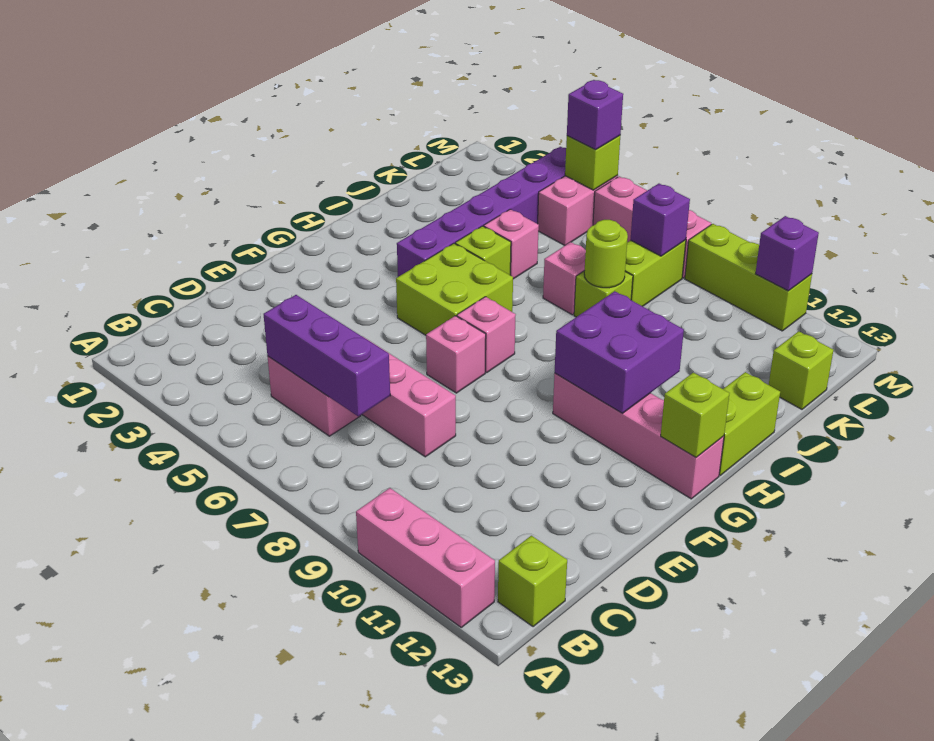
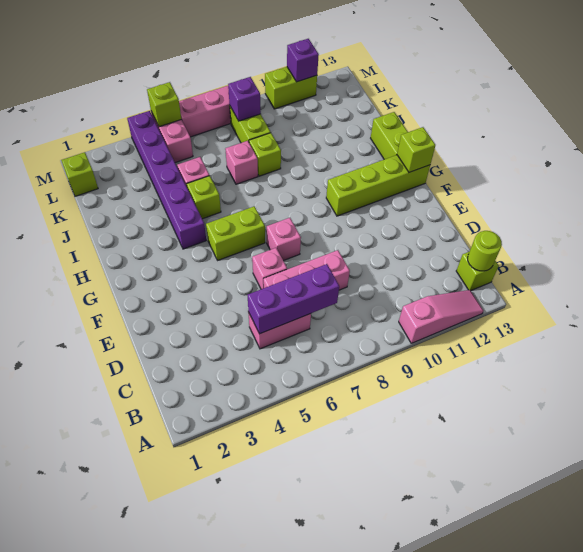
pink 1x3 brick [356,488,495,627] -> pink 1x3 slope [399,290,483,343]
lime 2x2 brick [396,243,513,335] -> lime 1x2 brick [206,206,265,260]
pink 1x1 brick [457,297,516,373] -> pink 1x1 brick moved to [252,248,287,289]
pink 1x4 brick [553,373,724,499] -> lime 1x4 brick [326,155,430,216]
purple 2x2 brick [555,291,684,413] -> none
lime 1x1 round brick [584,220,628,288] -> lime 1x1 round brick moved to [468,231,502,271]
lime 1x1 brick [769,331,833,409] -> lime 1x1 brick moved to [61,152,98,196]
purple 1x1 brick [567,80,623,150] -> none
lime 1x3 brick [685,224,812,331] -> lime 1x2 brick [265,67,317,109]

